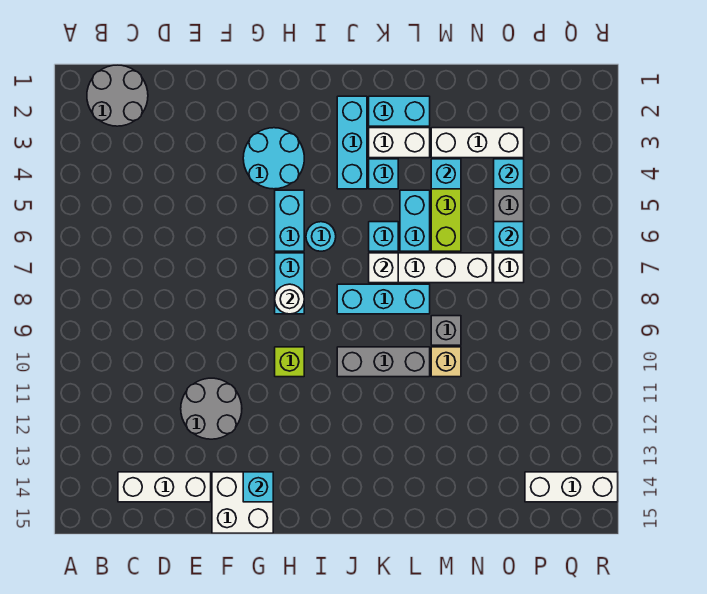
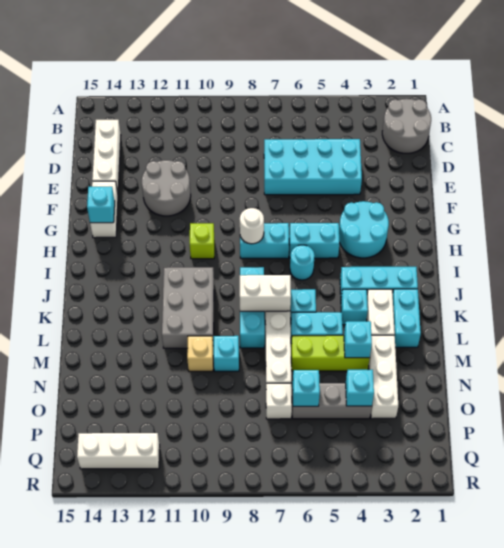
none -> cyan 2x4 brick [264,139,362,195]
white 2x2 brick [212,472,273,533] -> white 1x2 brick [90,181,118,238]
grey 1x3 brick [337,347,430,377] -> grey 2x3 brick [162,267,214,348]
white 1x1 brick [369,253,398,283] -> white 1x2 brick [240,275,291,312]
grey 1x1 brick [431,316,461,345] -> cyan 1x1 brick [214,336,239,371]
white 1x3 brick [525,472,618,502] -> white 1x3 brick turned to [77,433,160,469]

